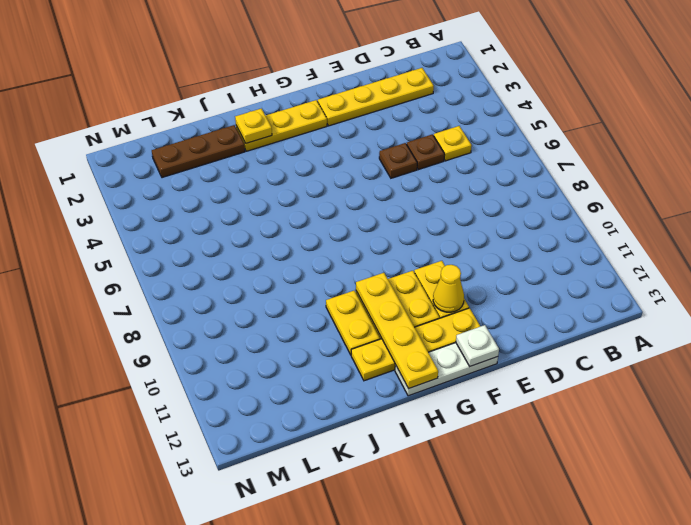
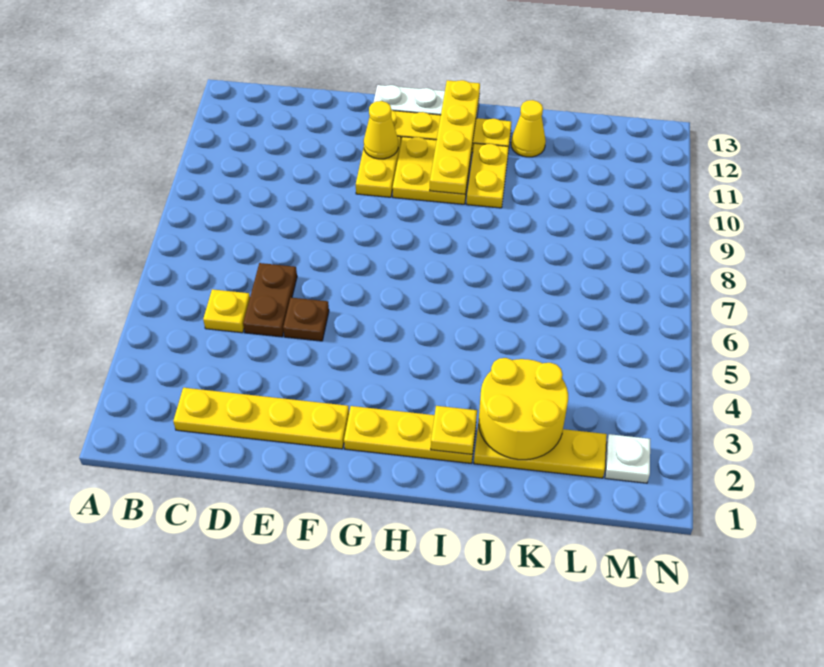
brown 1x1 plate [407,134,445,170] -> brown 1x2 plate [243,263,297,337]
white 1x1 plate [456,325,499,366] -> white 1x1 plate moved to [605,434,650,483]
brown 1x3 plate [152,125,245,178] -> yellow 1x3 plate [474,421,607,478]
none -> yellow 2x2 round brick [479,358,568,460]
none -> yellow 1x1 cone [511,100,546,157]

